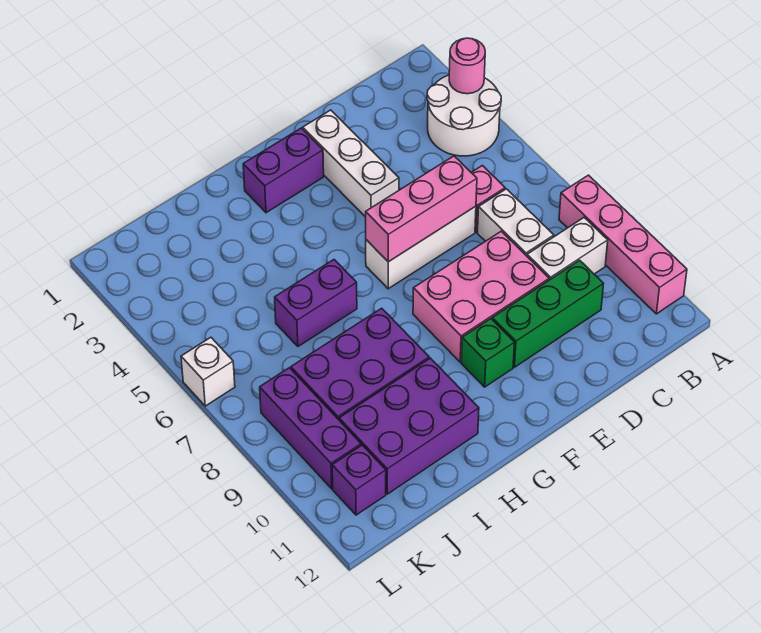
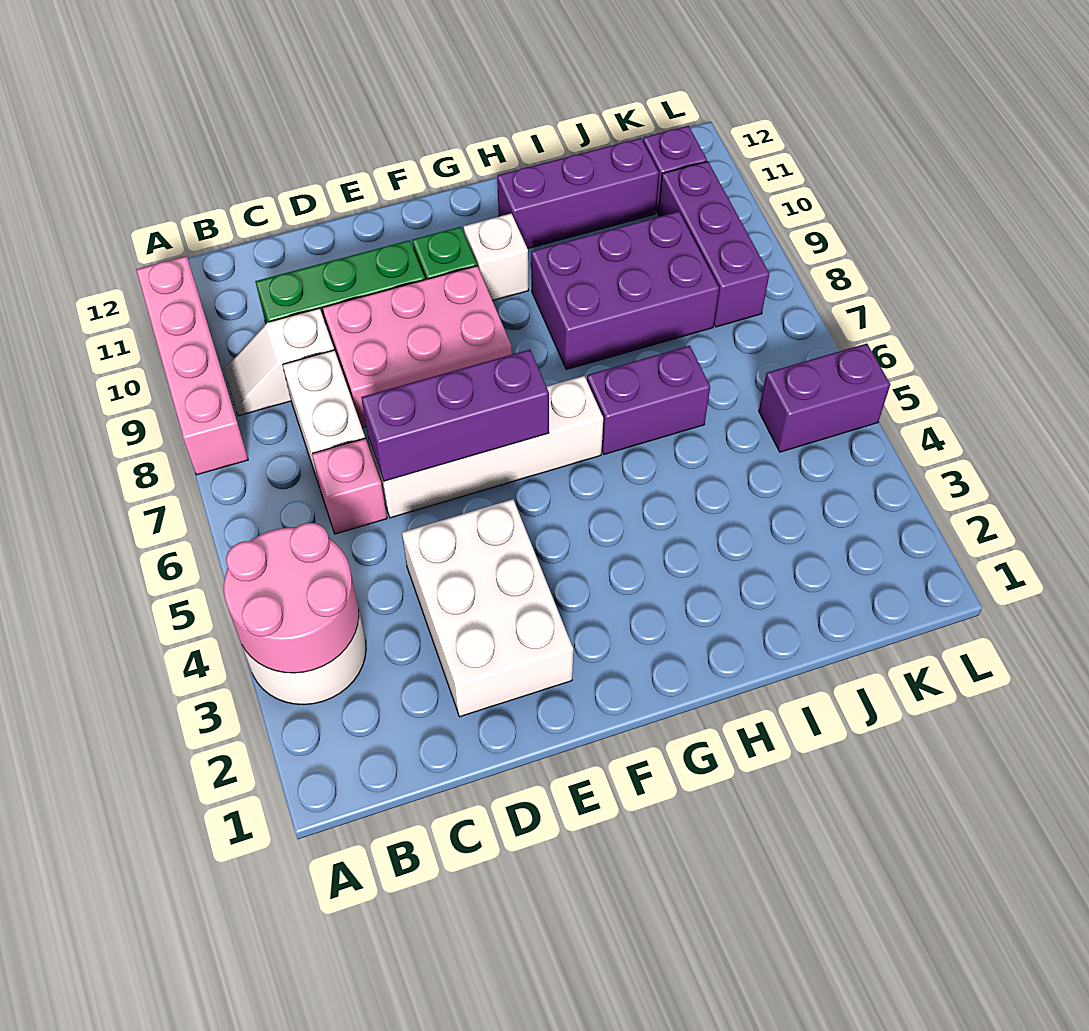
pink 1x1 round brick [449,38,485,94] -> pink 2x2 round brick [224,523,359,673]
white 1x2 brick [527,218,608,280] -> white 1x2 slope [224,308,334,416]
white 1x3 brick [366,206,476,289] -> white 1x4 brick [369,376,603,518]
pink 1x3 brick [366,156,477,262] -> purple 1x3 brick [361,350,549,481]
white 1x3 brick [303,110,399,217] -> white 2x3 brick [402,499,573,717]
purple 1x2 brick [243,128,324,213] -> purple 1x2 brick moved to [759,343,890,452]
purple 2x3 brick [339,358,479,494] -> purple 1x3 brick [497,138,659,249]
white 1x1 brick [181,337,235,406] -> white 1x1 brick moved to [463,214,529,301]

